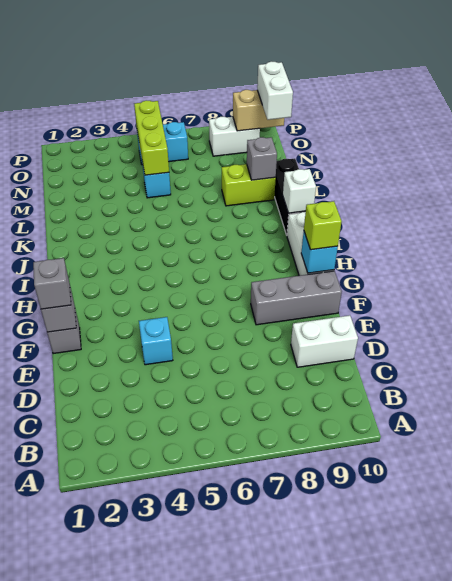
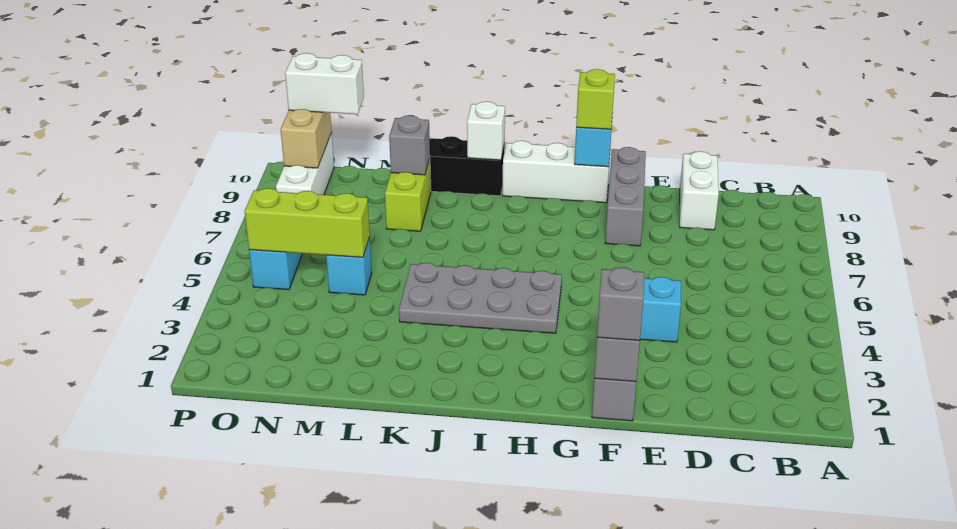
none -> grey 2x4 plate [399,263,562,333]
white 1x2 brick [209,117,260,156] -> white 1x3 brick [276,133,334,195]

